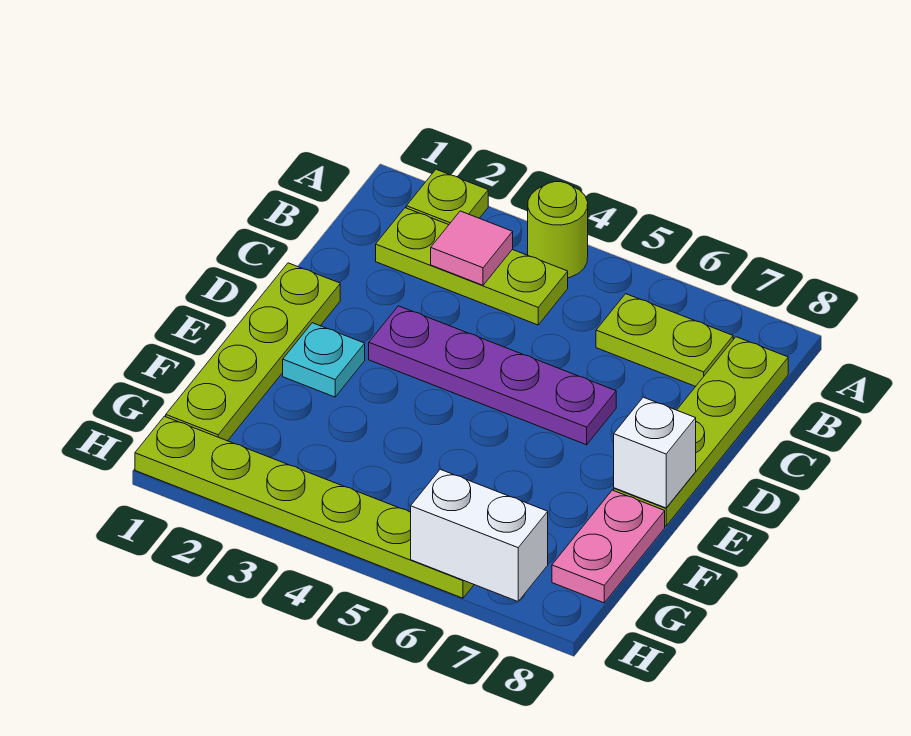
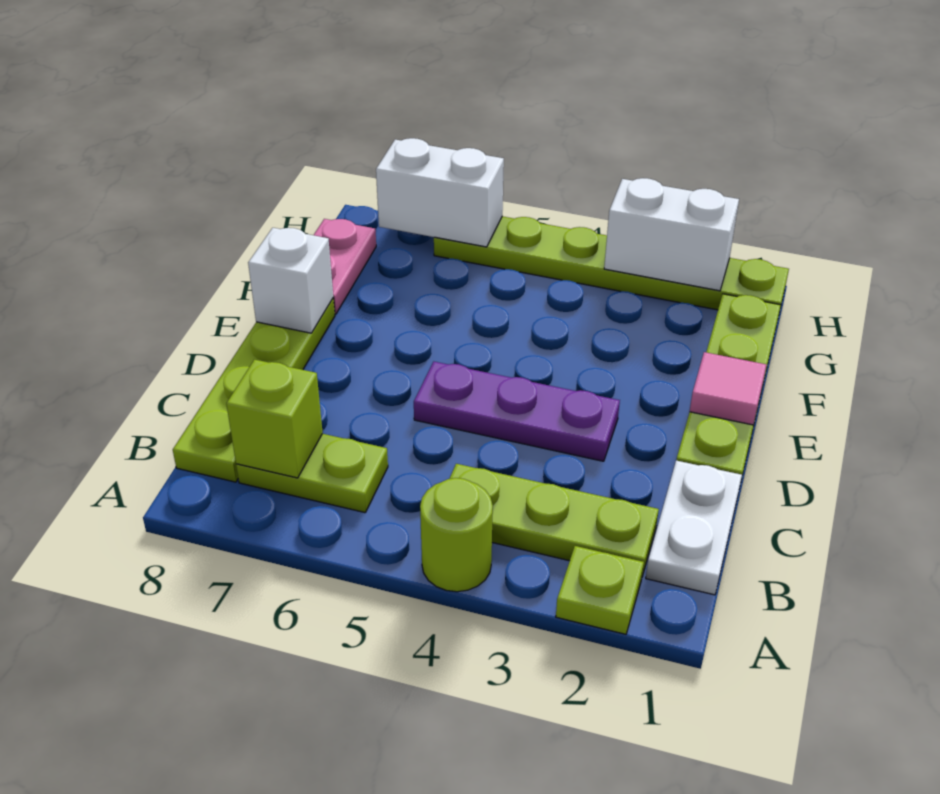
none -> white 1x2 plate [646,461,742,595]
pink 1x1 tile [431,211,513,285] -> pink 1x1 tile moved to [690,352,766,425]
none -> lime 1x1 brick [226,360,323,478]
purple 1x4 plate [369,306,616,445] -> purple 1x3 plate [414,362,620,461]
cyan 1x1 plate [283,323,365,397] -> none
none -> white 1x2 brick [604,178,739,291]

